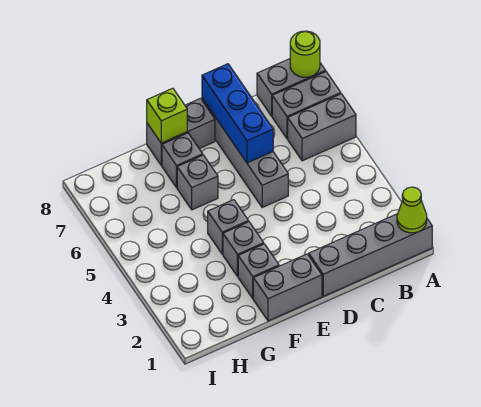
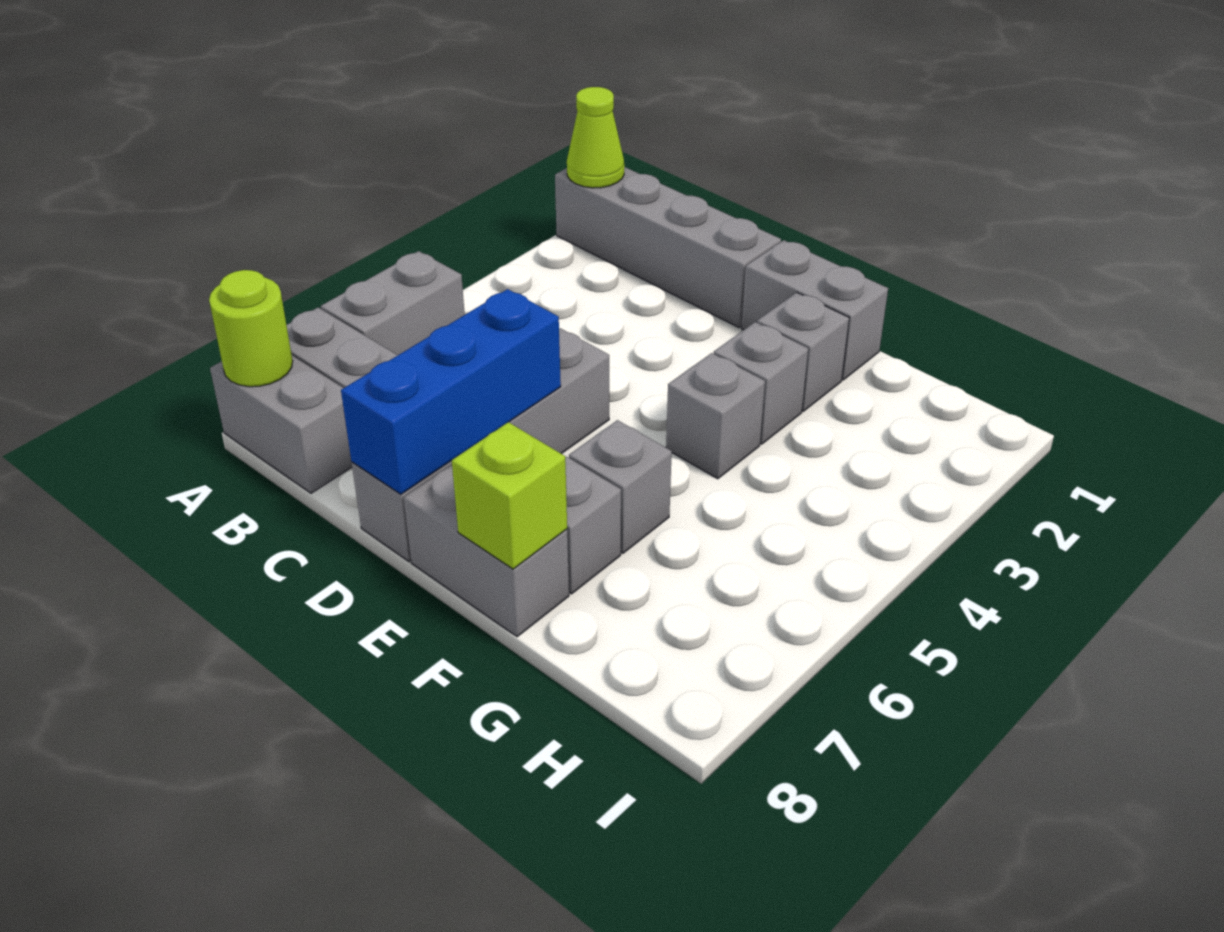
grey 1x2 brick [288,94,356,161] -> grey 1x2 brick turned to [321,251,465,355]

